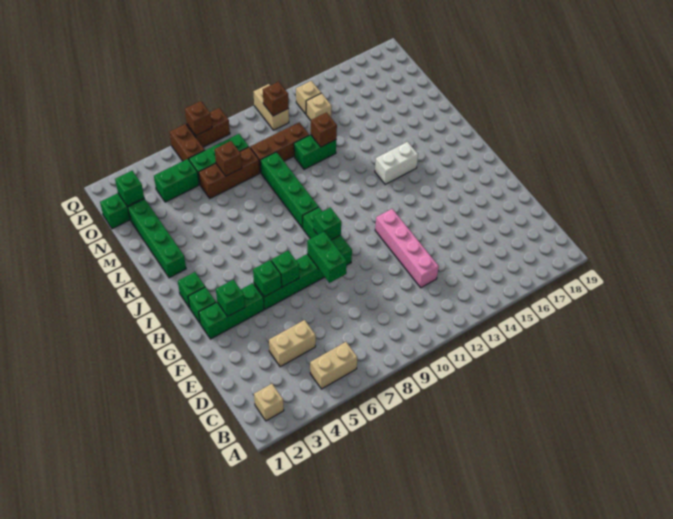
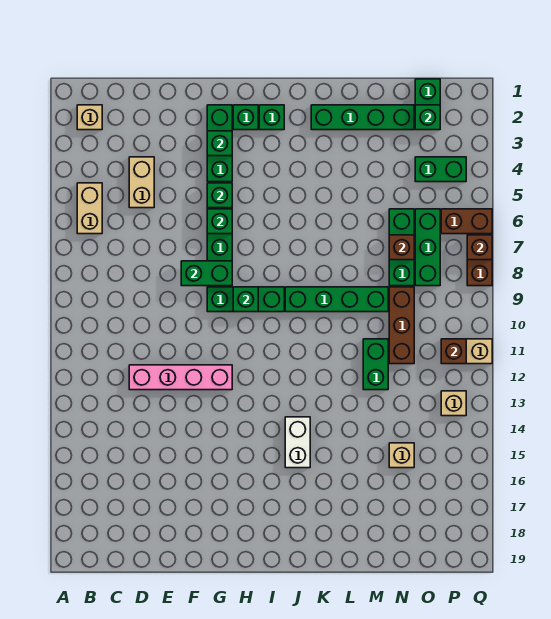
brown 1x1 brick [311,112,337,147] -> none
brown 1x3 brick [199,147,260,198] -> green 1x3 brick [389,209,414,286]
green 1x2 brick [154,159,199,202] -> green 1x2 brick turned to [415,157,466,182]
tan 1x1 brick [306,93,332,120] -> tan 1x1 brick moved to [389,443,414,468]

